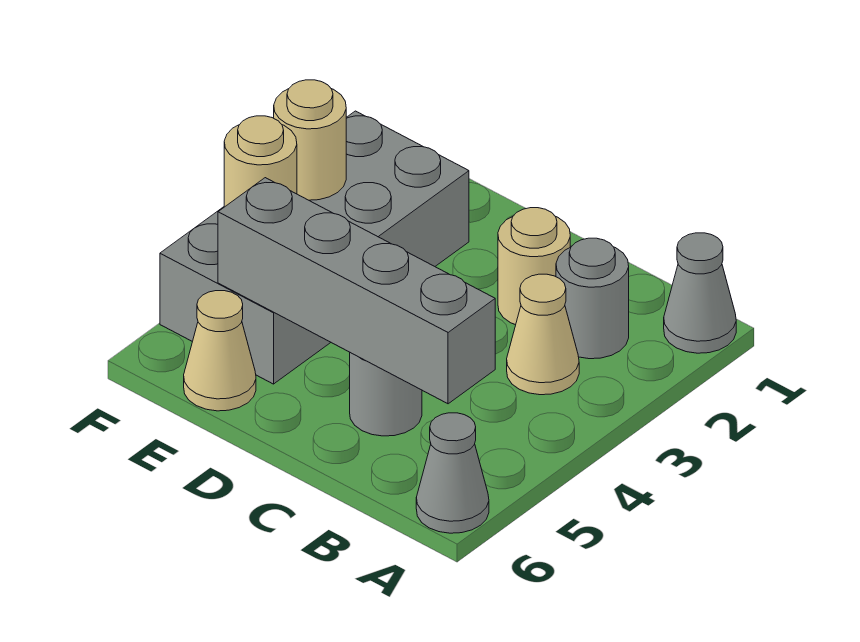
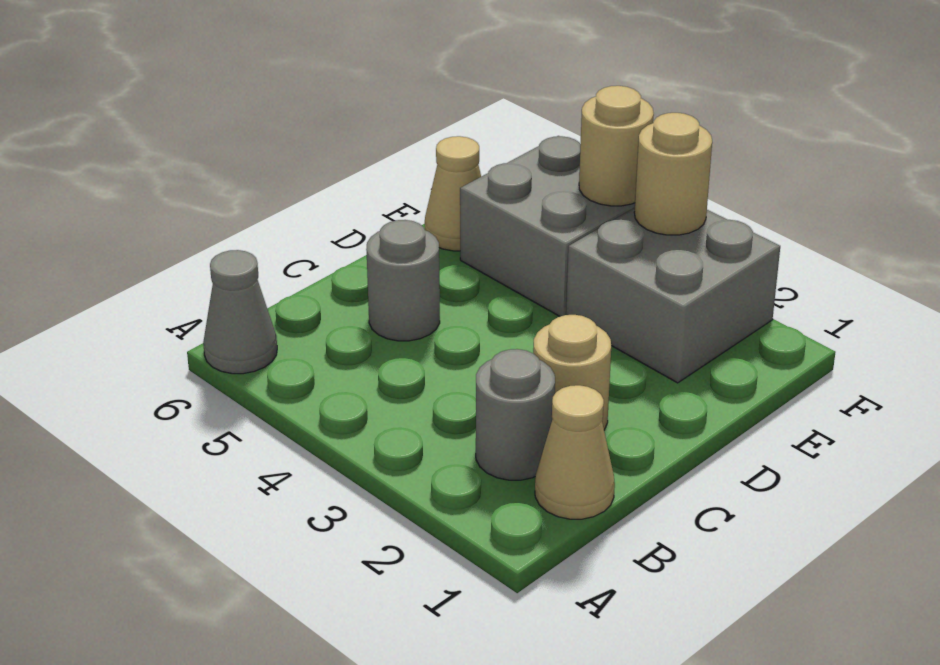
grey 1x1 cone [664,233,736,353] -> none
tan 1x1 cone [507,274,579,395] -> tan 1x1 cone moved to [535,385,615,519]
grey 1x4 brick [218,178,495,404] -> none

